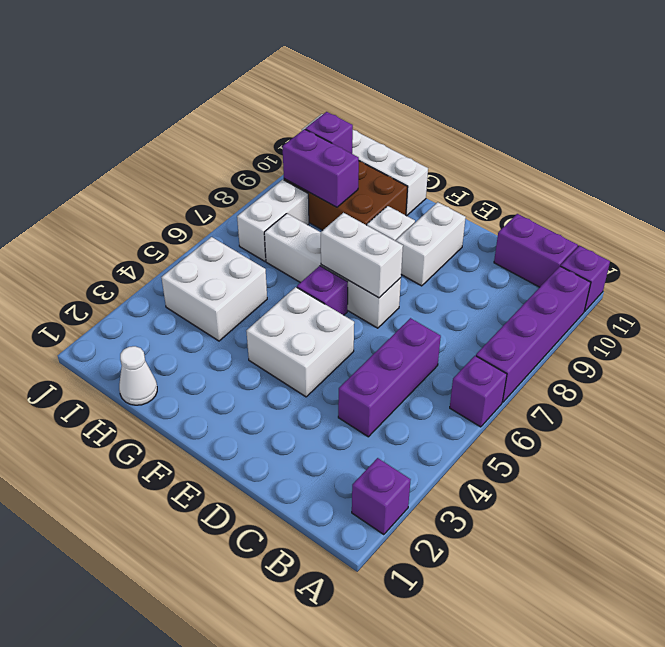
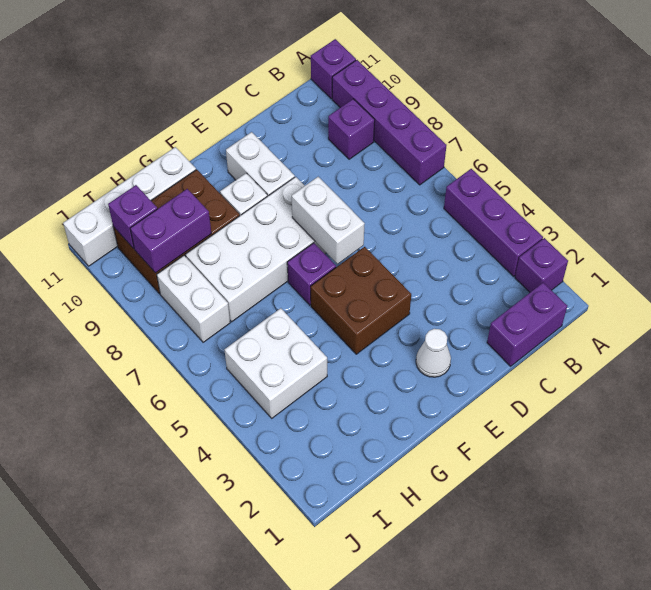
purple 1x1 brick [450,356,507,427] -> purple 1x1 brick moved to [328,99,375,159]
purple 1x2 brick [494,214,578,287] -> purple 1x2 brick moved to [487,283,567,366]
purple 1x3 brick [338,318,441,437] -> purple 1x3 brick moved to [444,169,543,277]
white 2x2 brick [246,287,354,397] -> brown 2x2 brick [311,247,411,354]
white 1x4 brick [264,214,401,328] -> white 2x4 brick [186,177,326,322]
white 1x2 brick [321,213,403,298] -> white 1x2 brick turned to [292,177,365,264]
white 1x1 cone [119,346,157,405] -> white 1x1 cone moved to [416,329,451,377]

